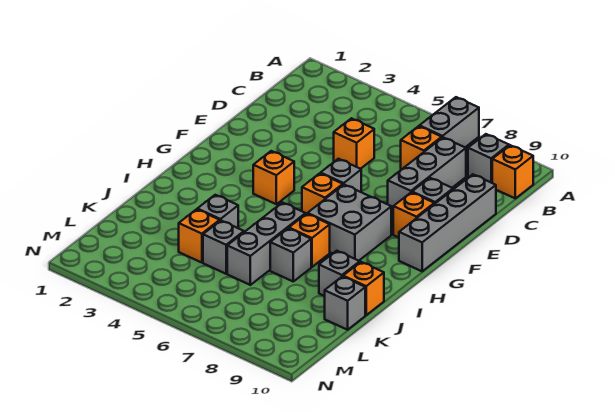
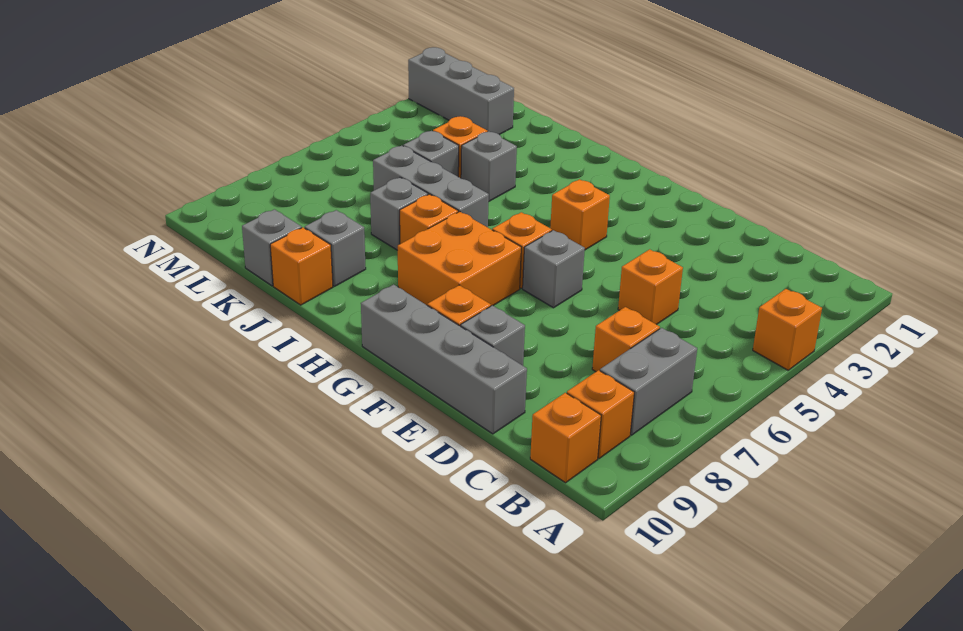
none -> orange 1x1 brick [753,289,822,370]
grey 1x2 brick [420,97,479,147] -> grey 1x2 brick turned to [600,328,697,435]
grey 1x1 brick [468,134,509,183] -> orange 1x1 brick [567,370,634,458]
grey 1x3 brick [388,138,466,212] -> grey 1x3 brick moved to [408,47,514,135]
grey 2x2 brick [308,185,391,261] -> orange 2x2 brick [398,212,521,306]

